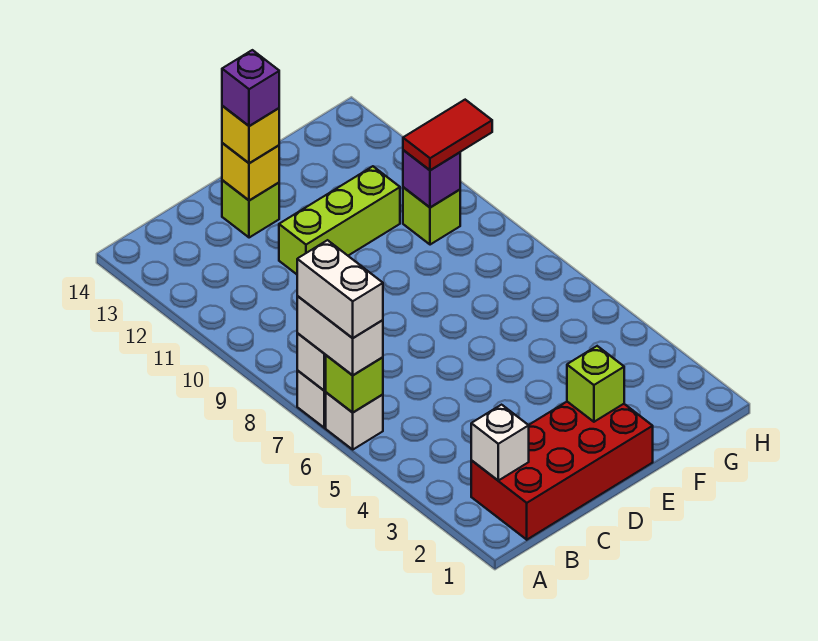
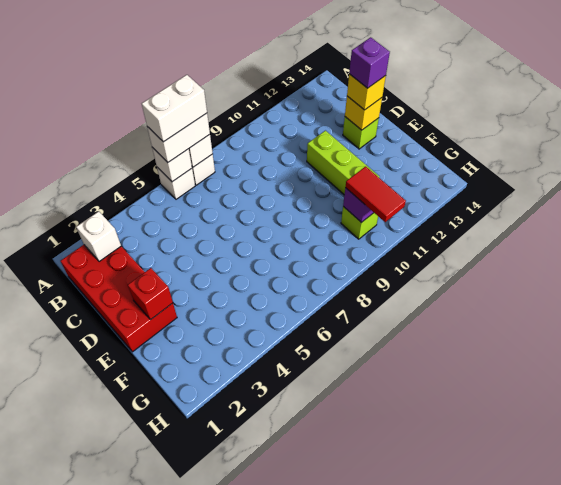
lime 1x1 brick [326,355,383,413] -> white 1x1 brick [152,147,192,182]
lime 1x1 brick [567,346,624,422] -> red 1x1 brick [128,268,173,320]

